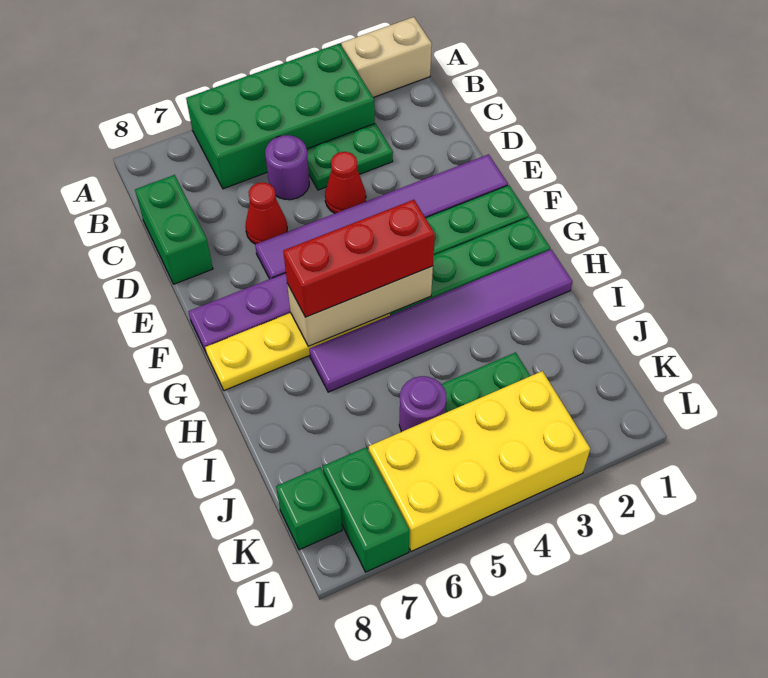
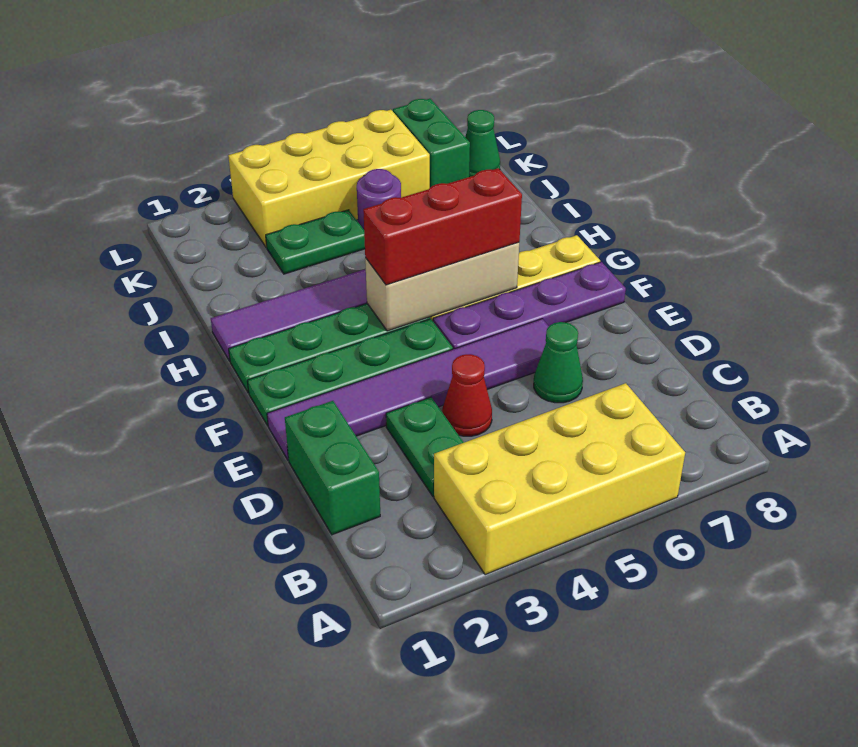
tan 1x2 brick [341,17,432,98] -> none
green 2x4 brick [186,43,375,189] -> yellow 2x4 brick [434,383,685,575]
green 1x2 plate [307,123,393,190] -> green 1x2 plate turned to [386,397,464,496]
purple 1x1 round brick [265,135,309,200] -> none
green 1x2 brick [135,175,213,284] -> green 1x2 brick moved to [285,401,380,535]
red 1x1 cone [245,182,287,244] -> green 1x1 cone [534,322,583,403]
green 1x1 brick [276,467,342,550] -> green 1x1 cone [465,110,500,177]

